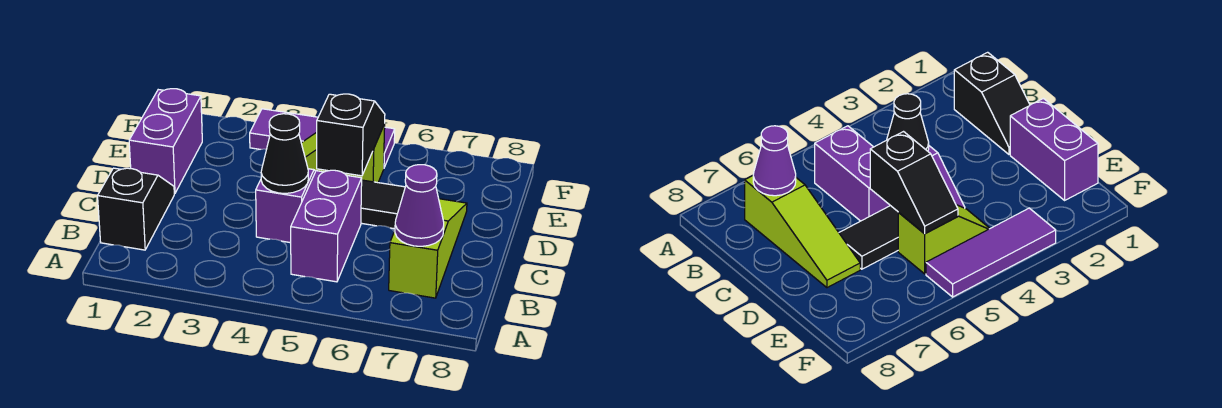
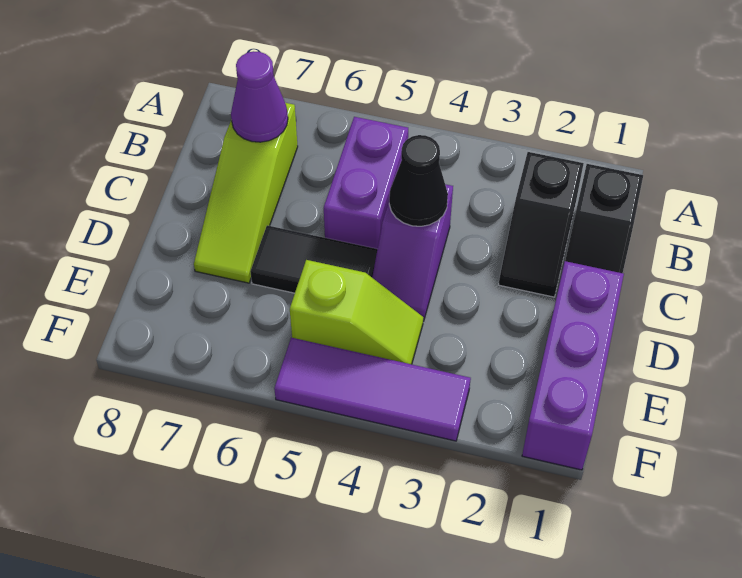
purple 1x2 brick [129,89,202,194] -> purple 1x3 brick [522,261,624,470]
black 1x2 slope [317,94,385,176] -> black 1x2 slope moved to [499,152,584,297]

